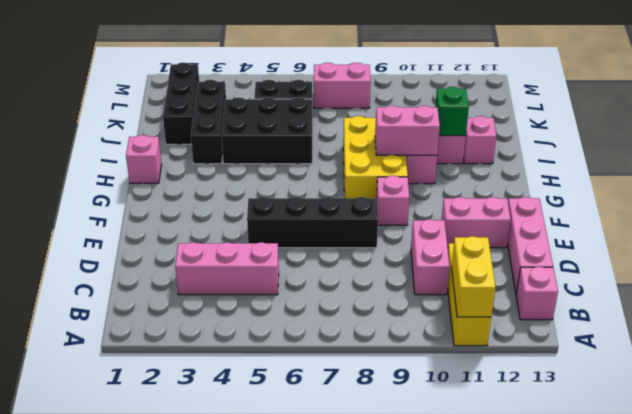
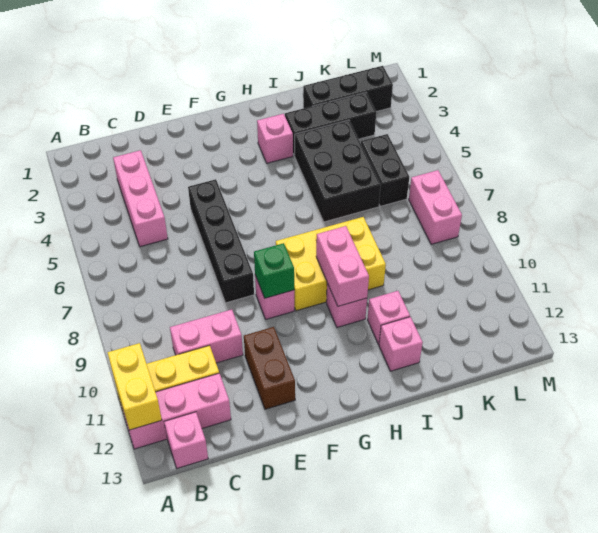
yellow 1x2 brick [451,236,496,317] -> yellow 1x2 brick turned to [108,343,162,430]
pink 1x3 brick [507,197,553,293] -> pink 1x3 brick moved to [123,373,231,449]
pink 1x2 brick [442,197,511,248] -> brown 1x2 brick [244,327,295,409]
pink 1x1 brick [126,135,162,183] -> pink 1x1 brick moved to [257,114,293,163]
green 1x1 brick [435,87,469,136] -> green 1x1 brick moved to [254,243,294,298]

